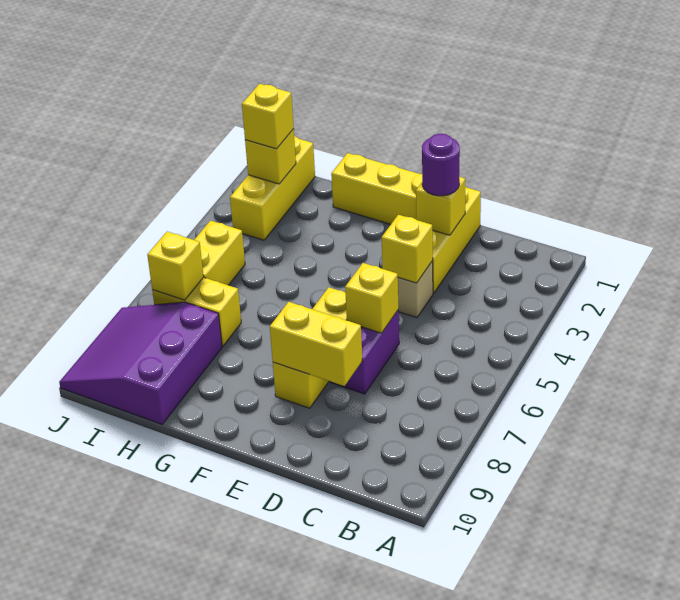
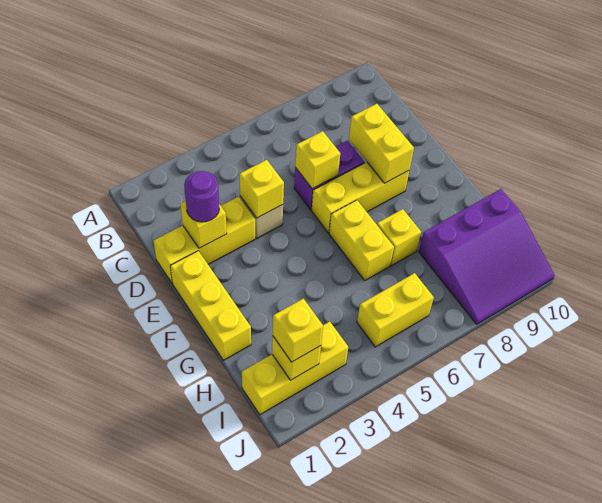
yellow 1x2 brick [152,277,241,346] -> yellow 1x2 brick moved to [329,200,394,280]
yellow 1x1 brick [147,232,204,300] -> yellow 1x1 brick moved to [377,209,421,265]

